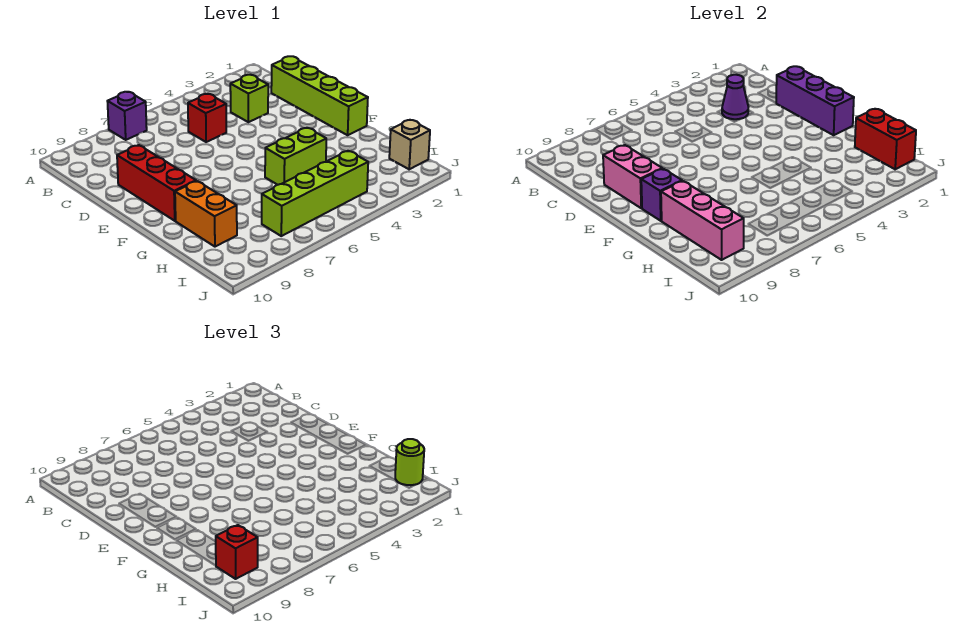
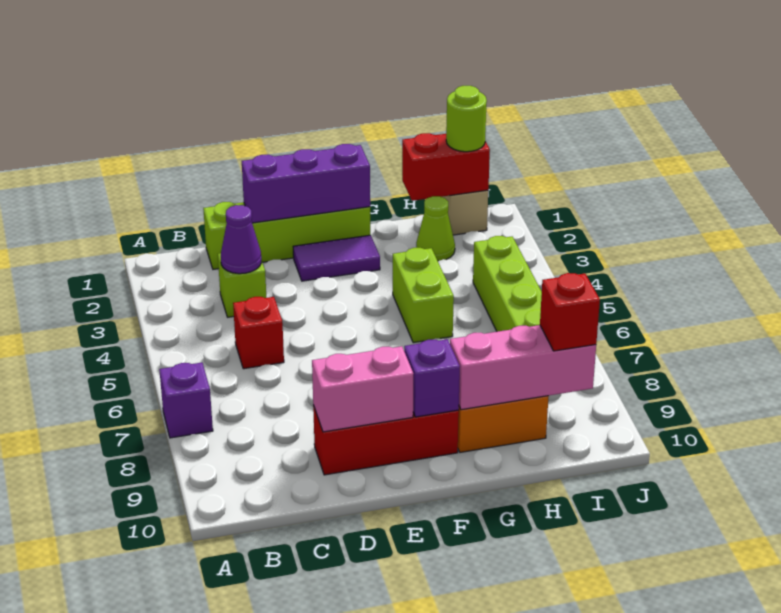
none -> purple 1x2 tile [293,235,380,281]
none -> lime 1x1 cone [416,196,455,261]

